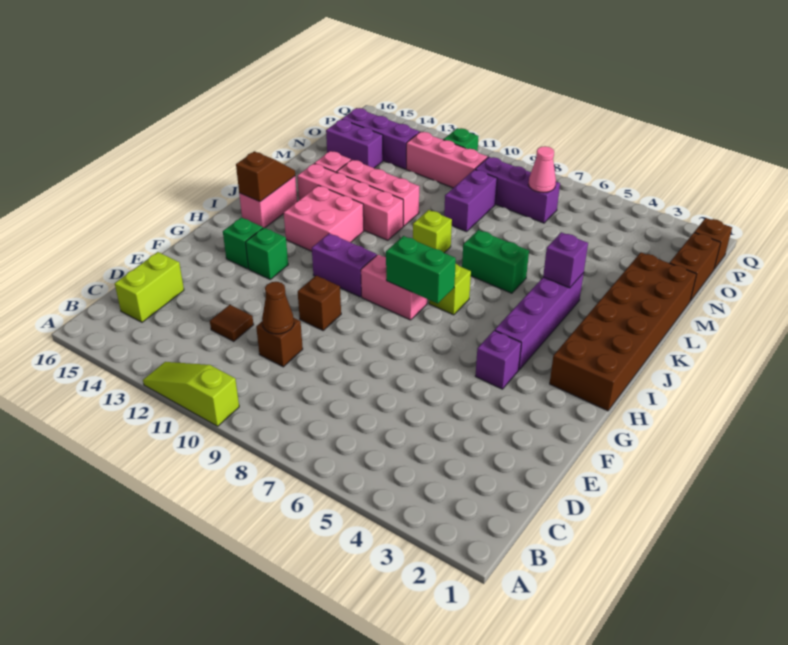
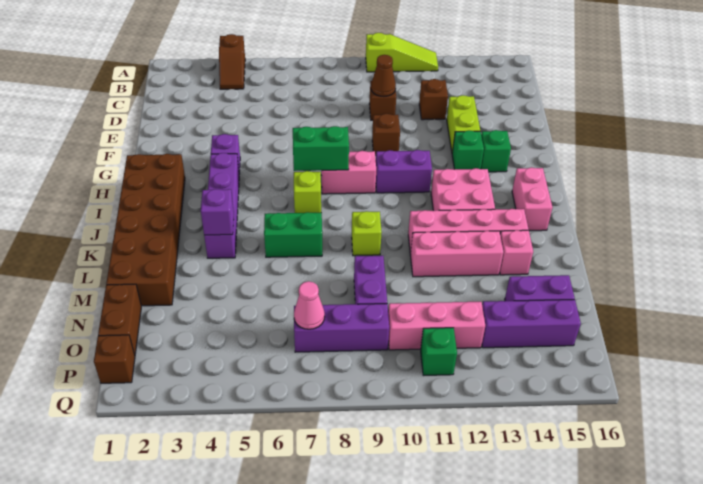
lime 1x2 brick [115,252,184,322] -> lime 1x2 brick moved to [447,95,480,152]
brown 1x1 tile [210,305,253,341] -> brown 1x1 brick [419,79,448,120]
brown 1x2 slope [236,151,295,202] -> brown 1x2 slope moved to [219,34,245,89]

